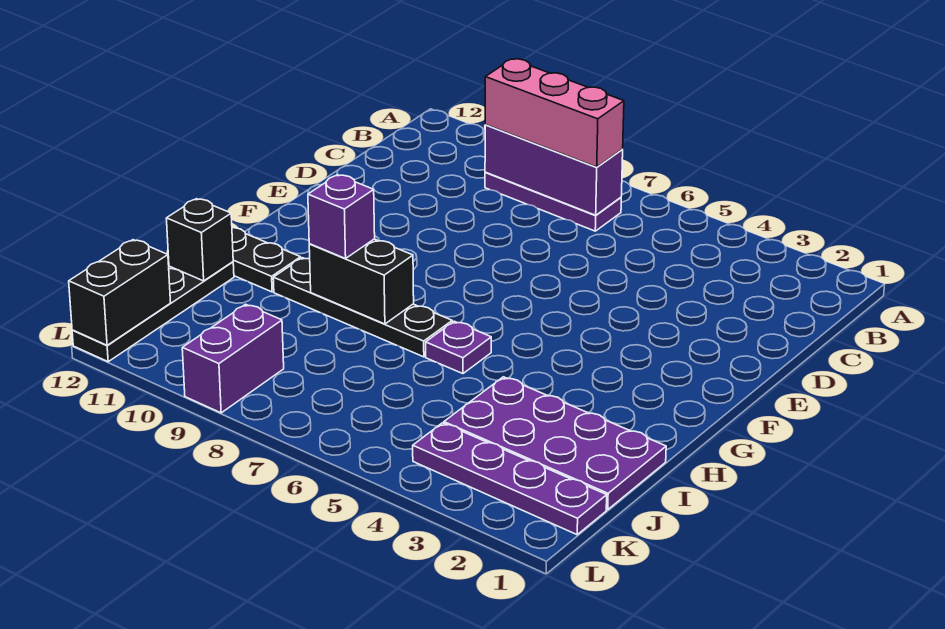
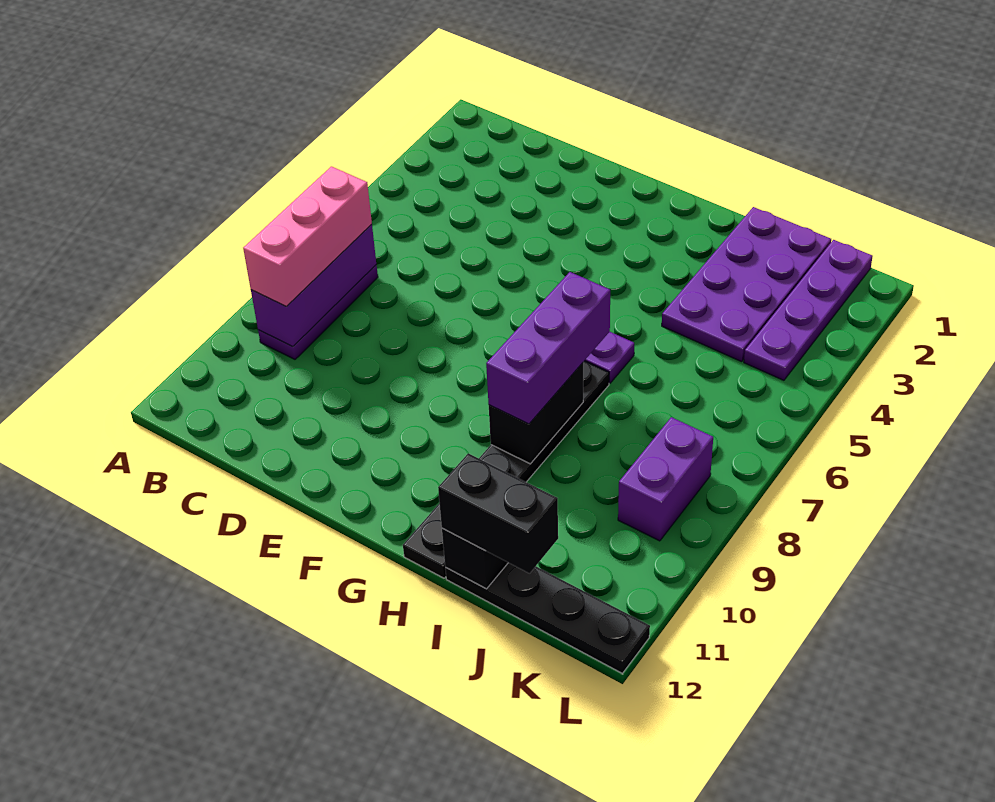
purple 1x1 brick [308,175,375,259] -> purple 1x3 brick [486,272,610,424]
purple 1x2 brick [182,304,284,413] -> purple 1x2 brick turned to [618,417,713,541]
black 1x2 brick [69,240,171,345] -> black 1x2 brick moved to [438,453,558,573]

